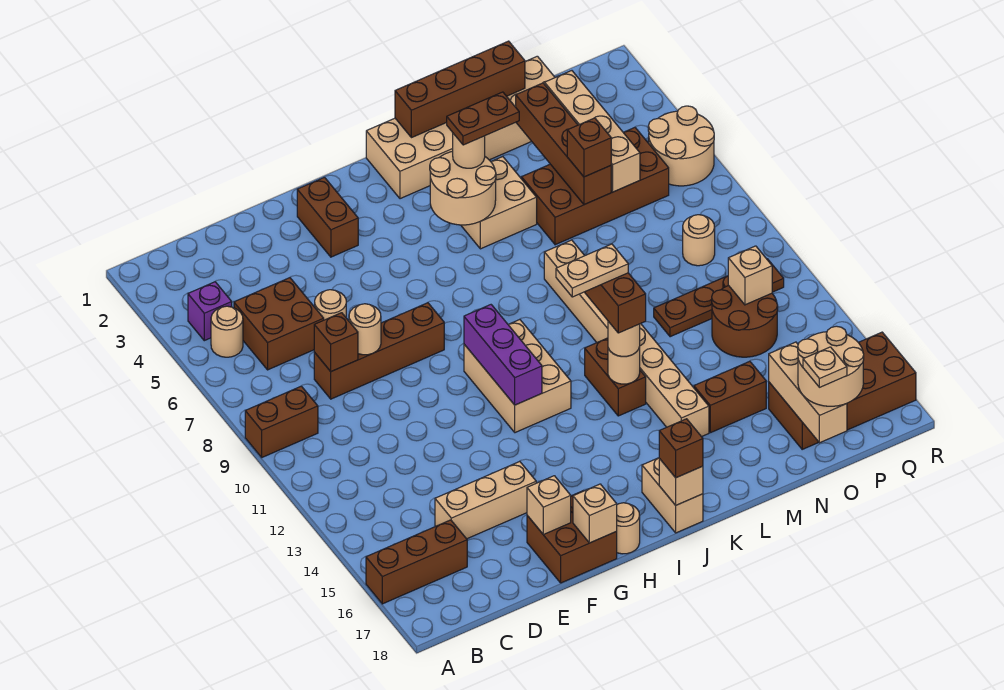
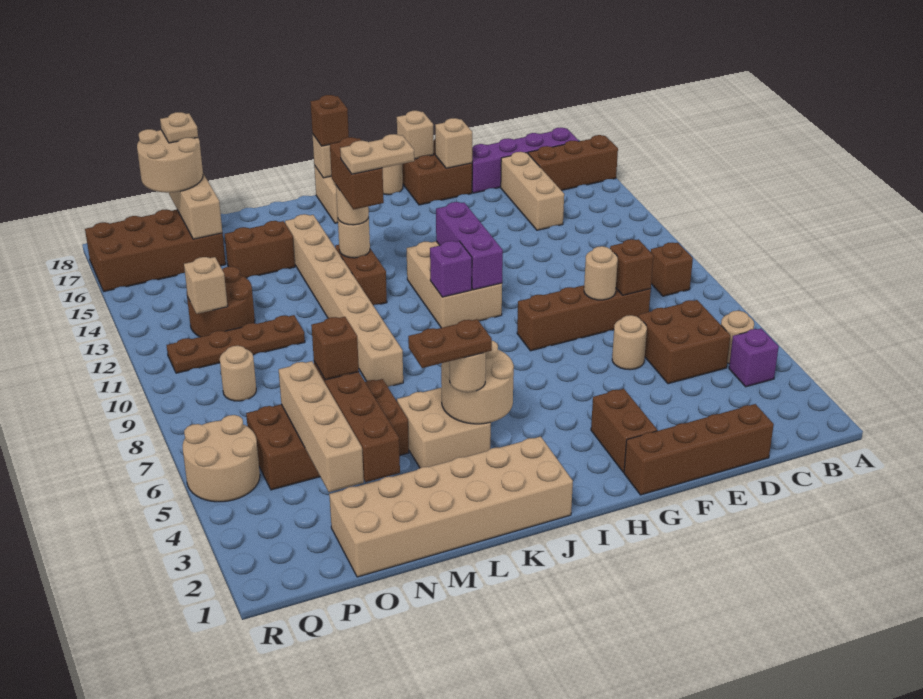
brown 1x2 brick [245,386,318,457] -> brown 1x1 brick [651,243,693,296]
none -> purple 1x4 brick [472,128,579,193]
tan 1x3 brick [435,461,536,539] -> tan 1x3 brick turned to [501,152,564,230]
none -> purple 1x1 brick [430,241,472,297]
brown 1x4 brick [395,41,525,138] -> brown 1x4 brick moved to [624,404,774,495]

